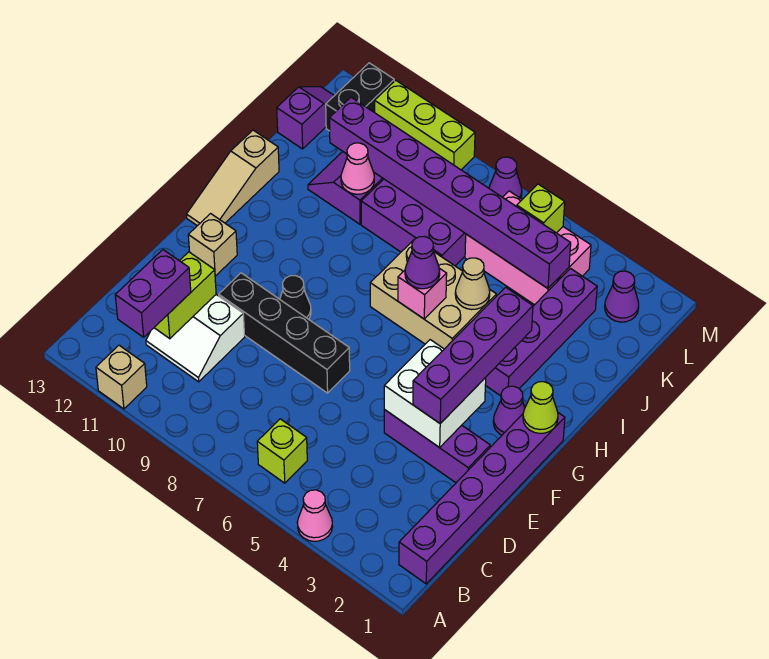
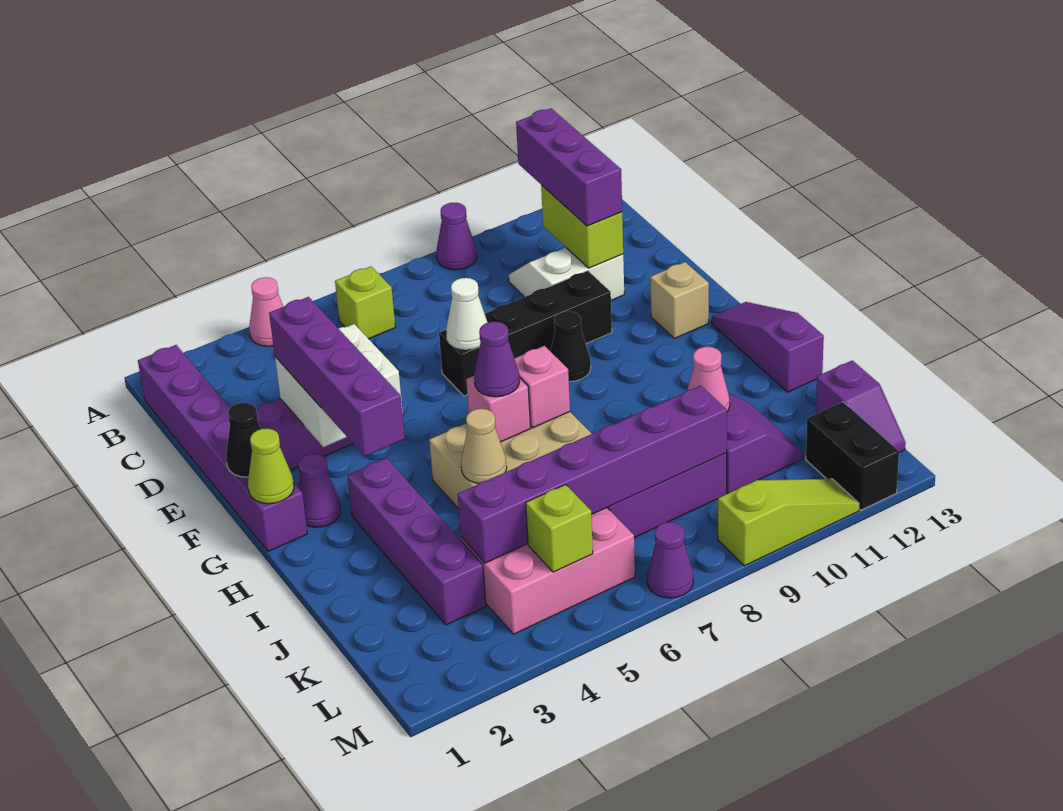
tan 1x1 brick [96,345,147,409] -> none
purple 1x2 brick [115,250,191,337] -> purple 1x3 brick [516,108,622,226]
none -> white 1x1 cone [446,278,488,349]
none -> black 1x1 cone [226,403,261,477]
tan 1x3 slope [186,130,279,226] -> purple 1x3 slope [712,302,824,392]
none -> pink 1x1 brick [515,346,570,428]
purple 1x8 brick [329,97,571,288] -> purple 1x6 brick [457,386,727,563]
purple 1x1 cone [605,271,639,322] -> purple 1x1 cone moved to [436,203,477,270]
lime 1x3 brick [375,80,475,170] -> lime 1x3 slope [718,479,859,566]

